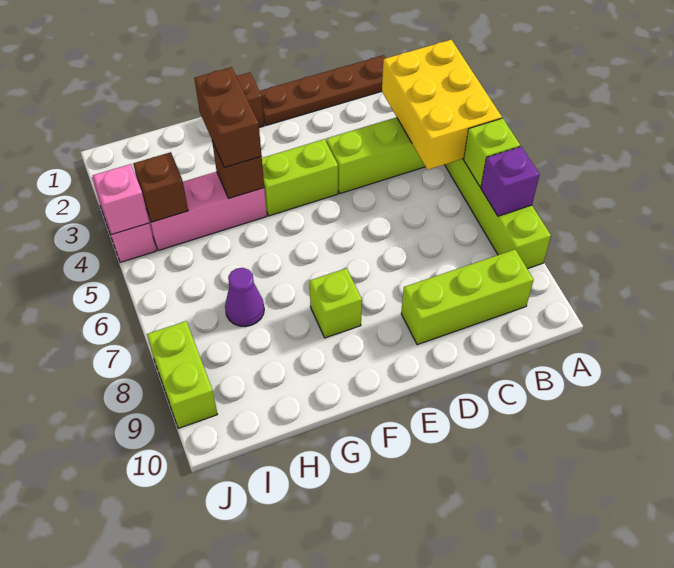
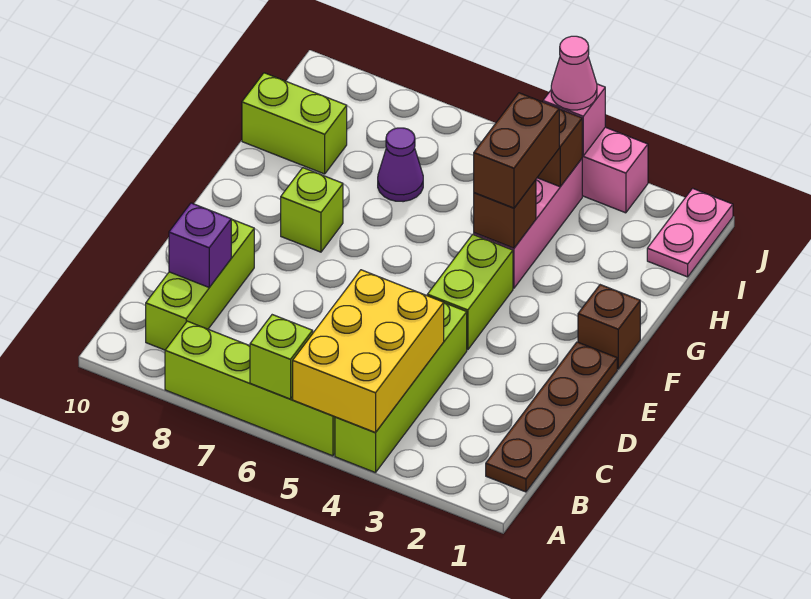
yellow 2x3 brick [382,40,502,170] -> yellow 2x3 brick turned to [293,270,444,433]
purple 1x1 brick [481,147,539,216] -> purple 1x1 brick moved to [169,203,231,287]
brown 1x2 brick [194,67,262,167] -> brown 1x2 brick turned to [474,93,559,208]
none -> pink 1x2 plate [647,188,733,277]
none -> pink 1x1 cone [551,36,597,110]
lime 1x2 brick [147,321,218,428] -> lime 1x2 brick moved to [242,73,347,174]

